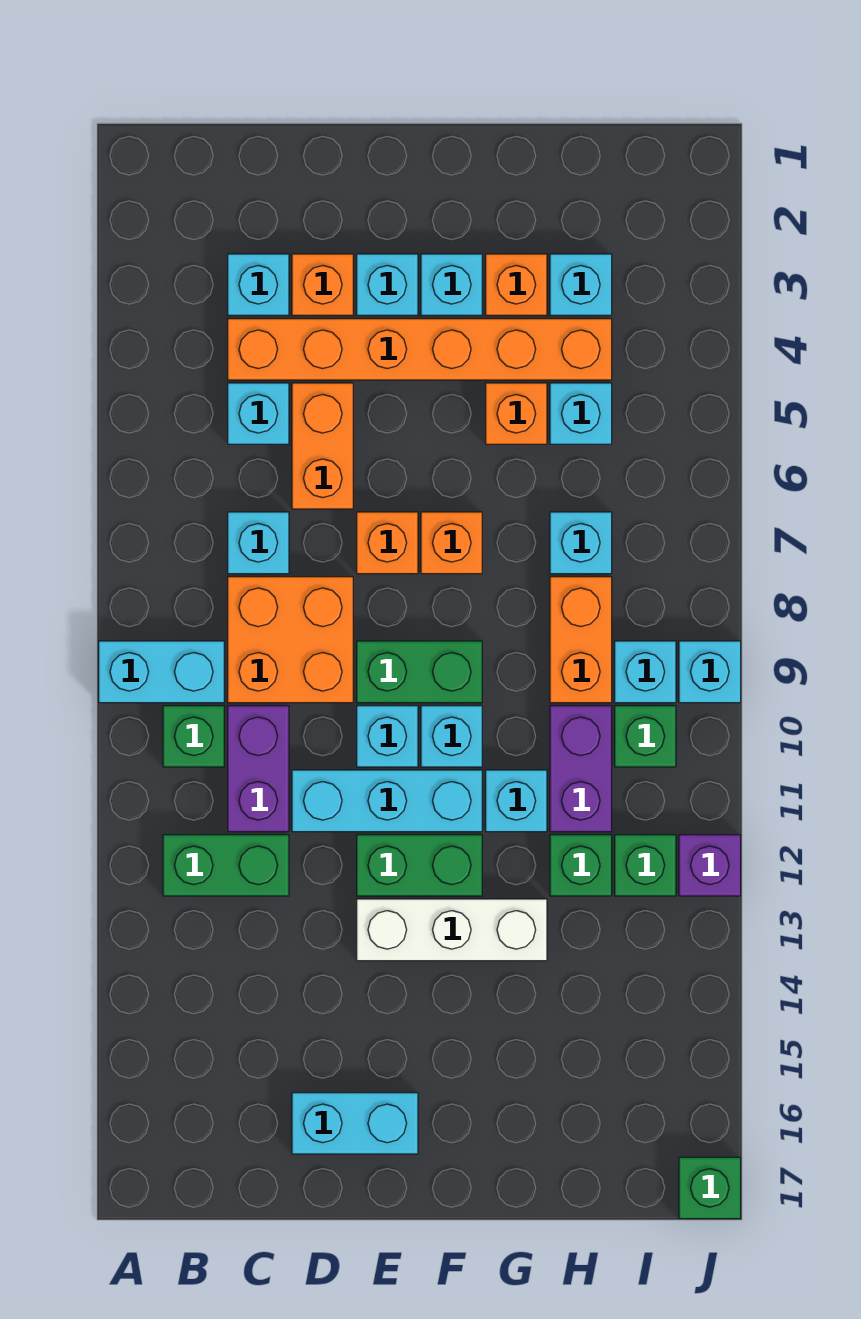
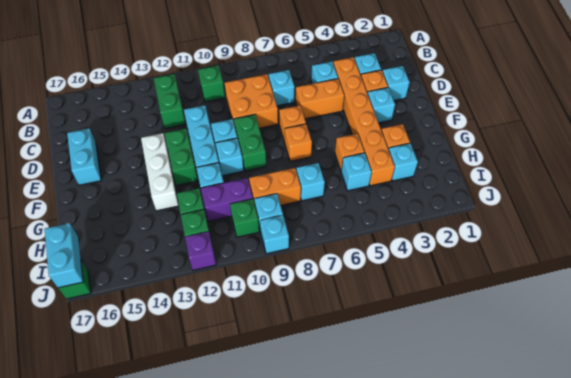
cyan 1x2 brick [99,641,224,703] -> cyan 1x2 brick moved to [44,223,83,288]
purple 1x2 brick [228,706,289,832] -> none
cyan 1x1 brick [421,254,482,315] -> cyan 1x1 brick moved to [382,66,410,101]

